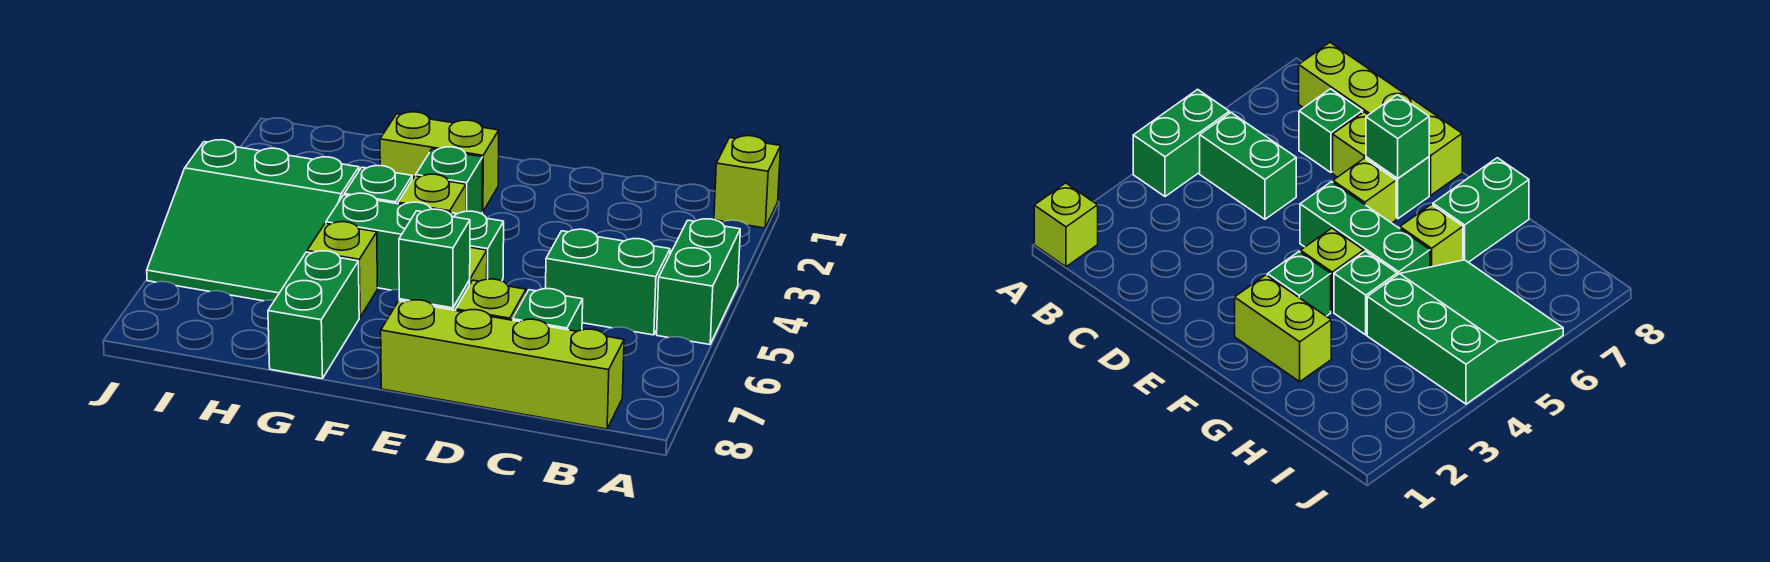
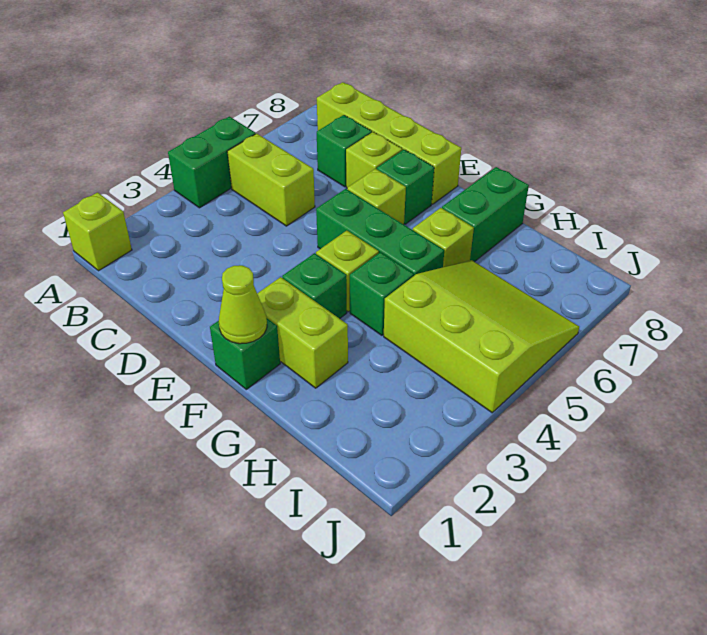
green 1x2 brick [546,229,670,335] -> lime 1x2 brick [227,134,315,226]
green 1x1 brick [399,209,470,308] -> green 1x1 brick moved to [210,319,280,389]
none -> lime 1x1 cone [219,265,267,344]
green 3x3 slope [147,140,359,301] -> lime 3x3 slope [384,260,579,413]

